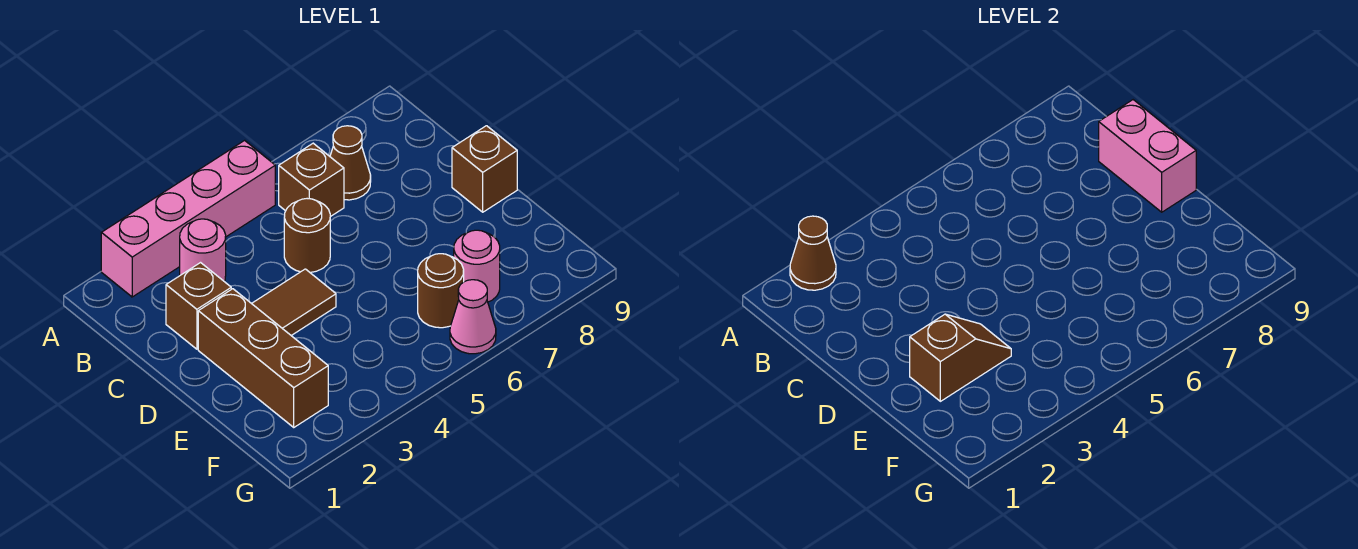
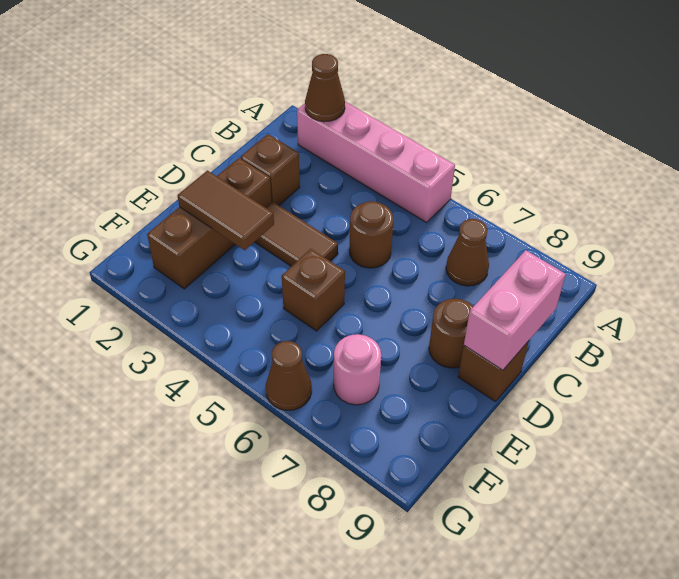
pink 1x1 round brick [180,219,226,281] -> none
brown 1x1 brick [279,143,344,217] -> brown 1x1 brick moved to [282,249,345,331]
brown 1x2 slope [910,314,1011,401] -> brown 1x2 tile [178,171,274,250]
brown 1x1 round brick [418,254,464,328] -> brown 1x1 round brick moved to [429,299,474,368]
pink 1x1 cone [450,280,496,354] -> brown 1x1 cone [266,341,312,410]

